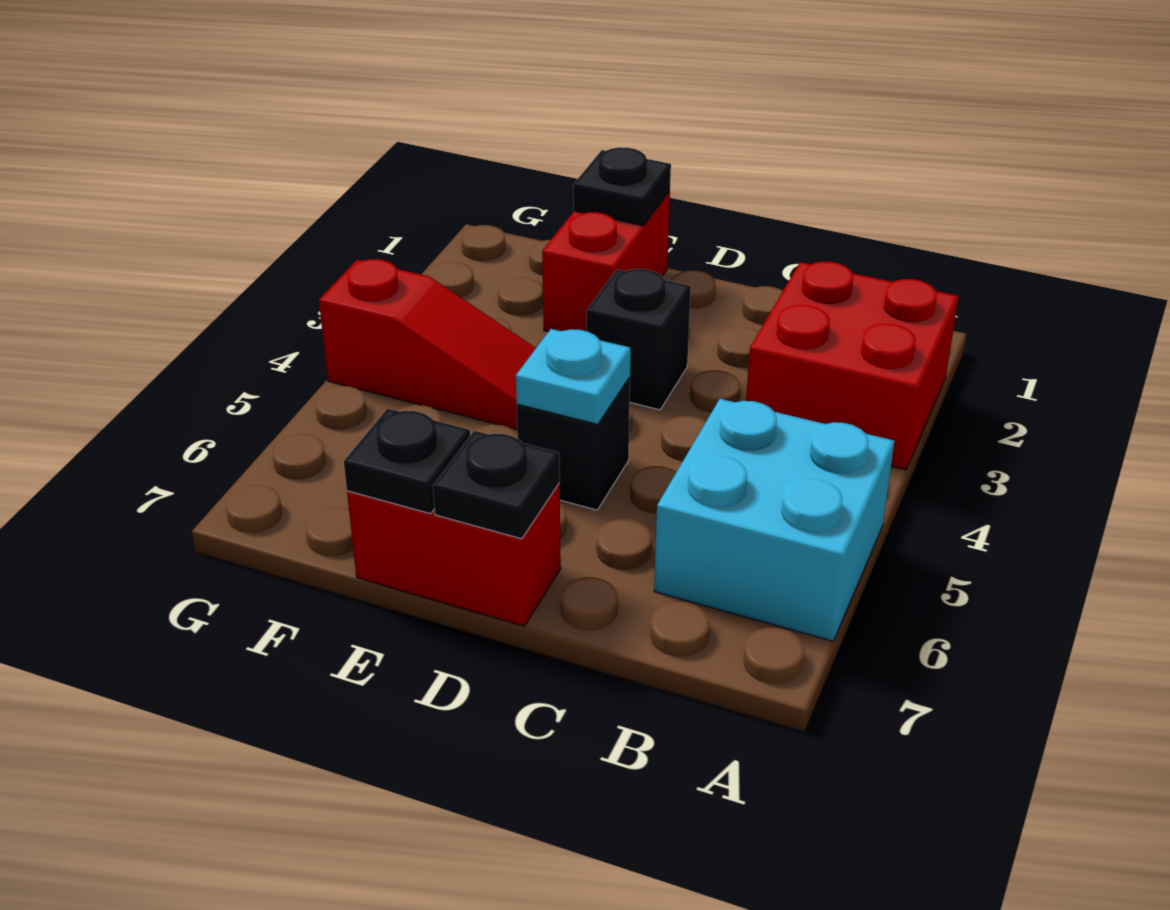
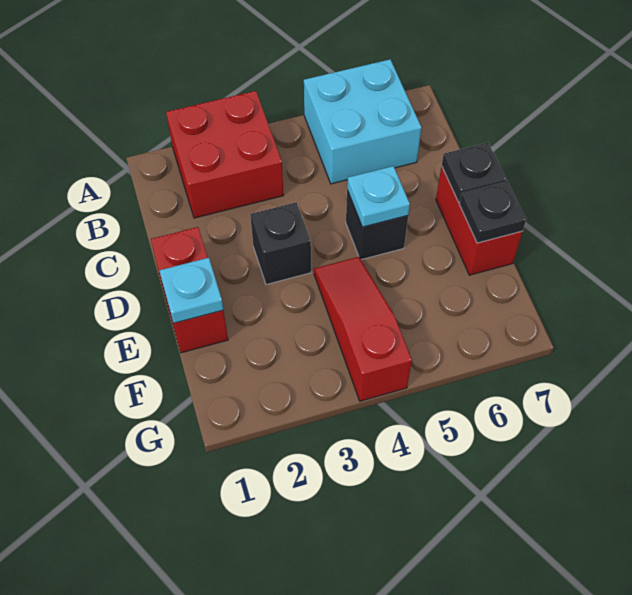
red 1x2 brick [542,191,670,332] -> red 1x2 brick turned to [151,227,228,353]
black 1x1 plate [573,147,671,226] -> cyan 1x1 plate [160,258,223,323]

